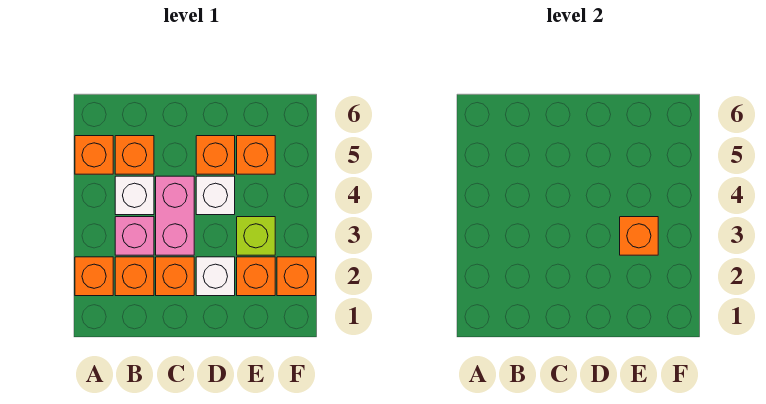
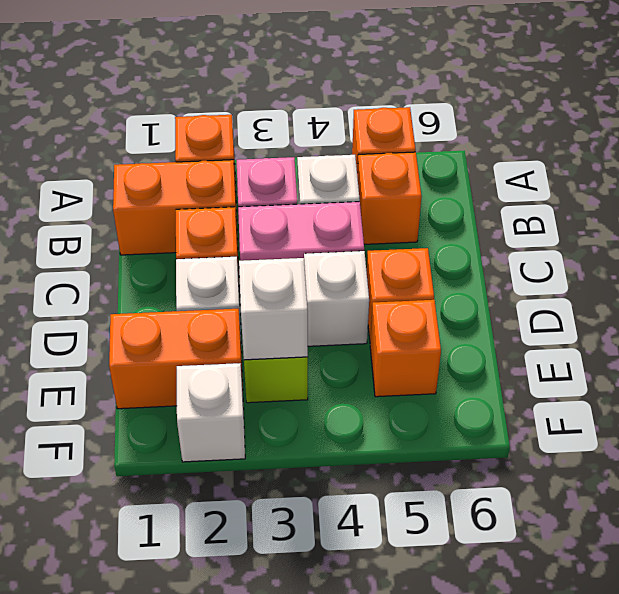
orange 1x1 brick [115,257,154,296] -> orange 1x2 brick [113,160,238,255]
orange 1x1 brick [237,257,275,296] -> orange 1x2 brick [109,309,243,409]
orange 1x1 brick [620,217,658,255] -> white 1x1 brick [239,258,308,360]
orange 1x1 brick [277,257,316,296] -> white 1x1 brick [177,363,245,462]

